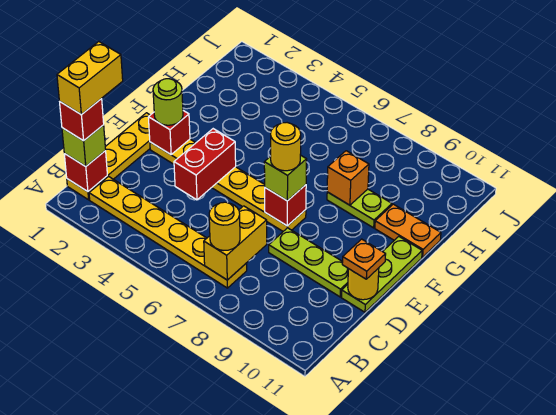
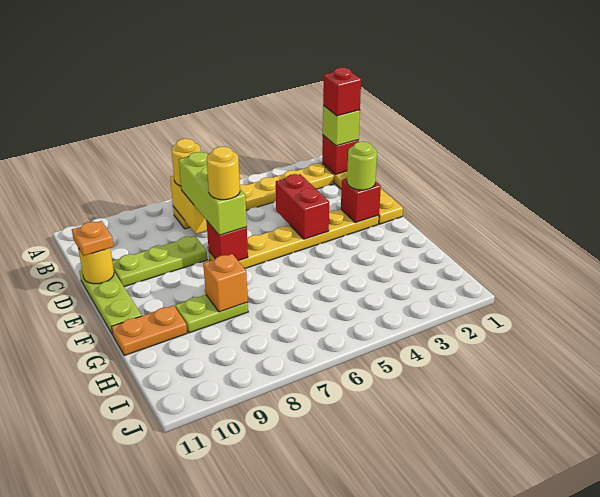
yellow 1x2 brick [57,42,123,115] -> none
lime 1x1 brick [264,155,307,201] -> lime 1x3 brick [179,152,247,235]

